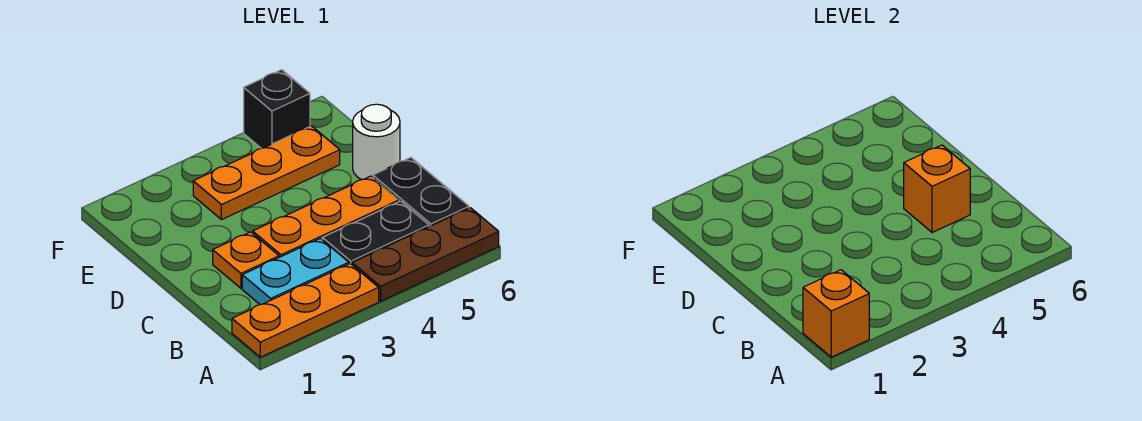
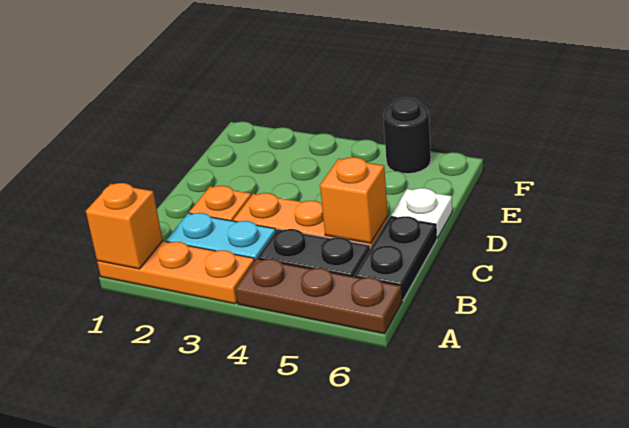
white 1x1 round brick [353,104,400,180] -> white 1x1 plate [391,188,452,238]
orange 1x3 plate [193,126,340,220] -> none
black 1x1 brick [244,70,310,148] -> black 1x1 round brick [383,98,431,174]

